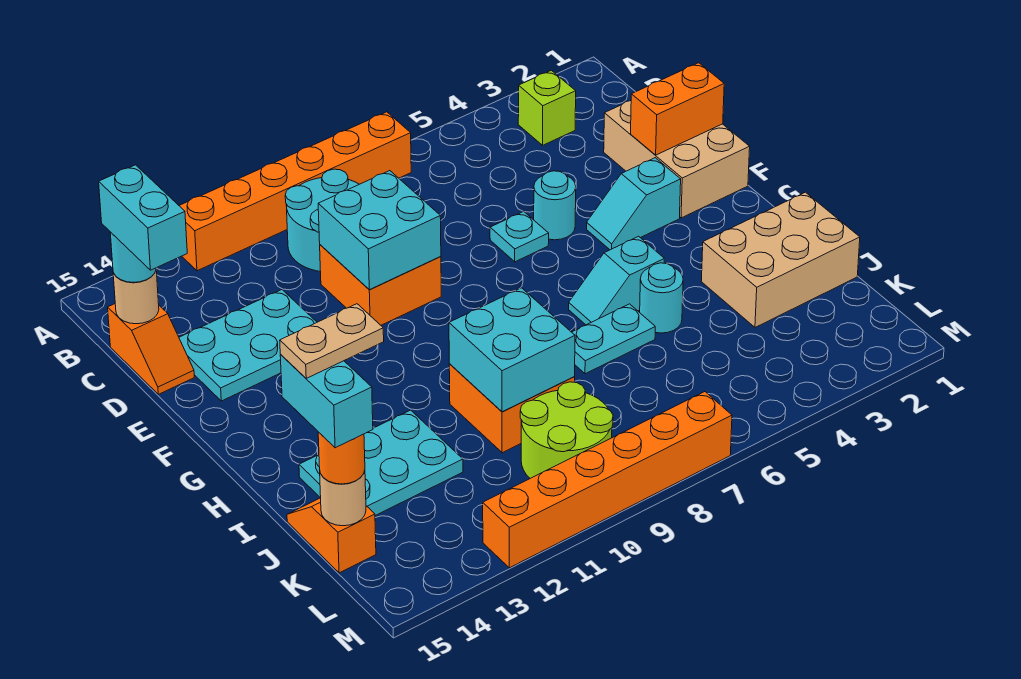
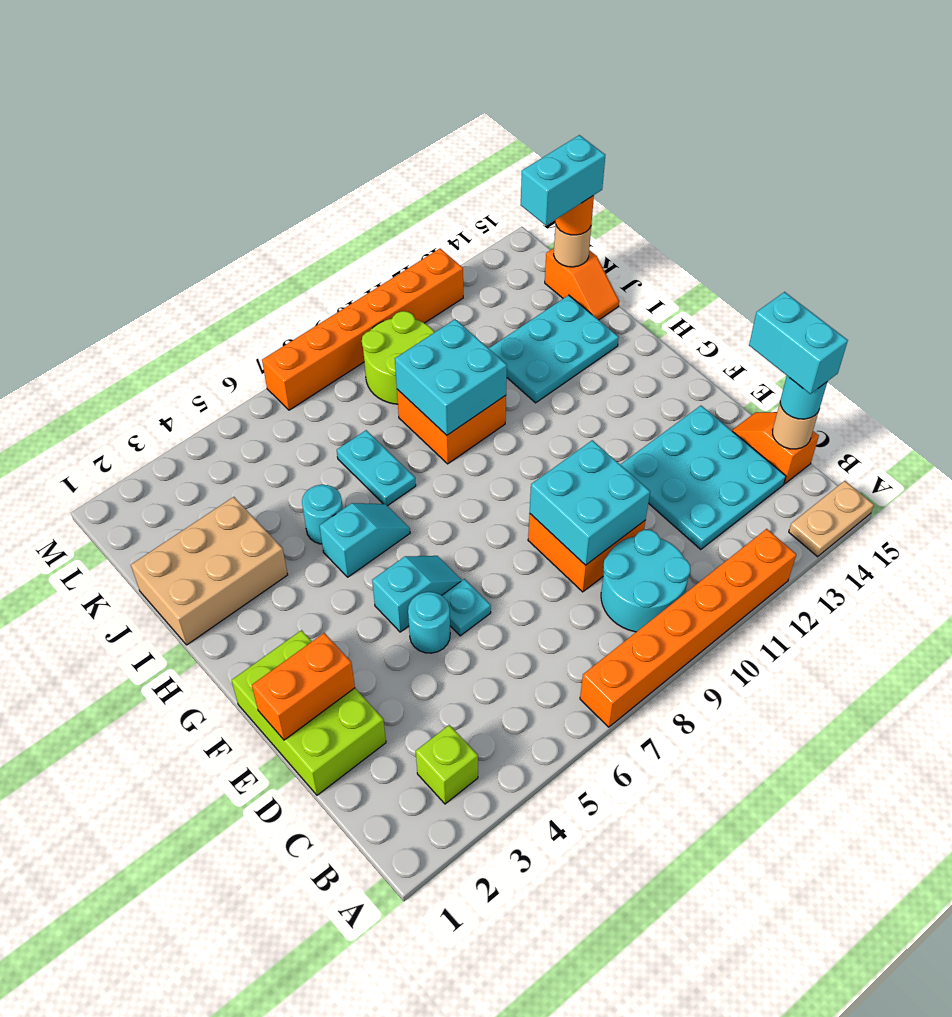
tan 2x3 brick [604,101,750,218] -> lime 2x3 brick [232,630,386,795]
cyan 2x3 plate [179,290,317,401] -> cyan 3x3 plate [620,406,786,550]
cyan 1x2 slope [587,158,681,250] -> cyan 1x2 slope moved to [372,556,462,632]
cyan 1x2 plate [572,304,655,374] -> cyan 1x2 plate turned to [337,430,416,506]
tan 1x2 plate [280,304,384,378] -> tan 1x2 plate moved to [789,481,874,557]
cyan 1x2 brick [280,355,373,448] -> cyan 1x2 brick turned to [521,135,605,226]

